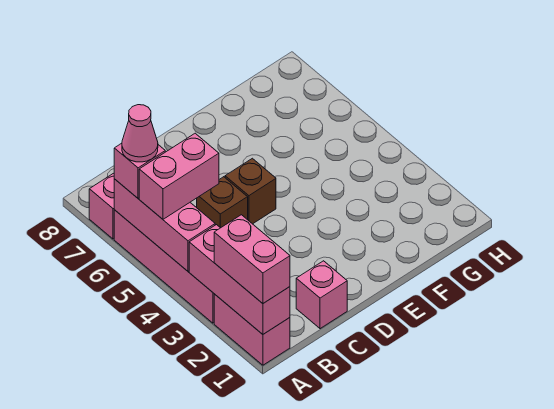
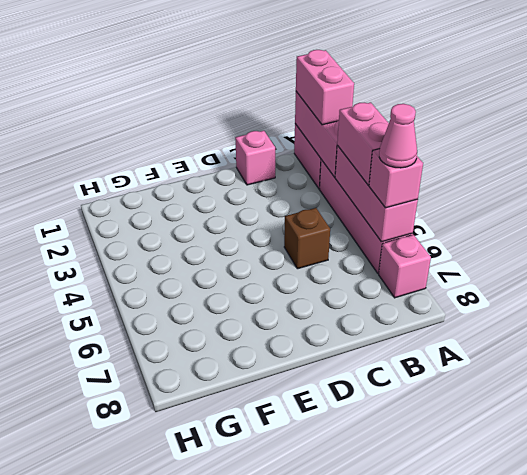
pink 1x2 brick [139,133,219,219] -> pink 1x2 brick turned to [337,102,389,185]
brown 1x1 brick [225,158,276,224] -> none

